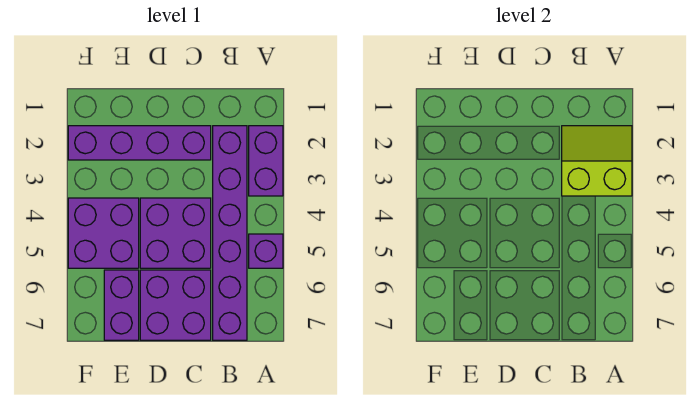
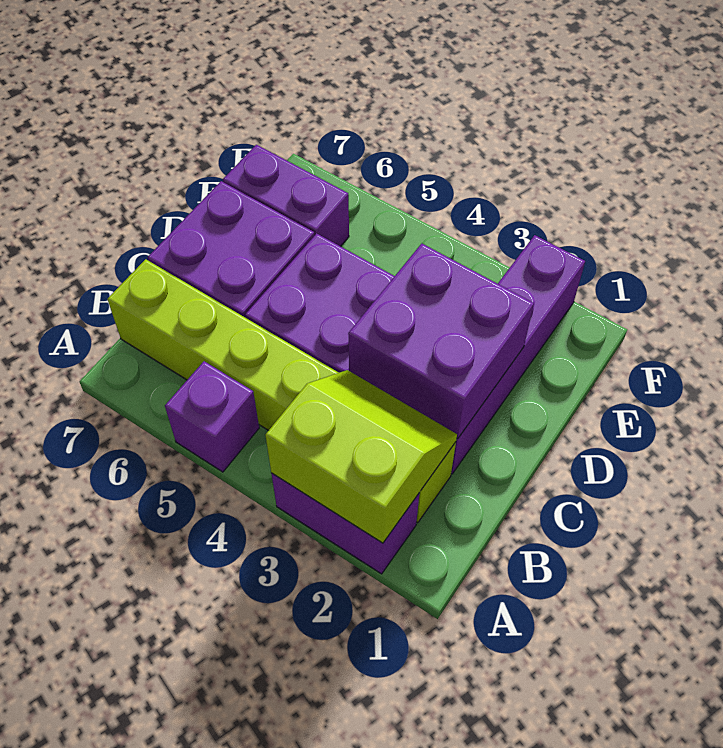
lime 2x2 slope [562,126,632,196] -> lime 2x2 slope turned to [265,370,457,543]
purple 1x6 brick [213,126,247,340] -> lime 1x6 brick [107,259,456,523]
purple 2x2 brick [68,198,139,268] -> purple 2x2 brick moved to [348,244,534,439]

